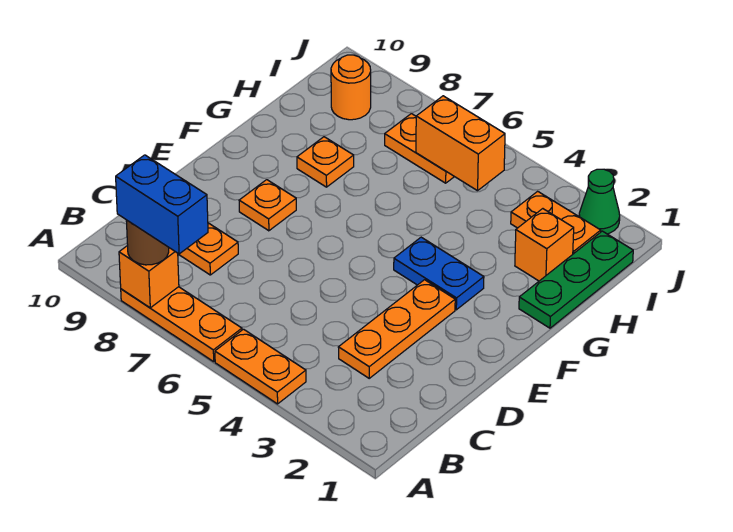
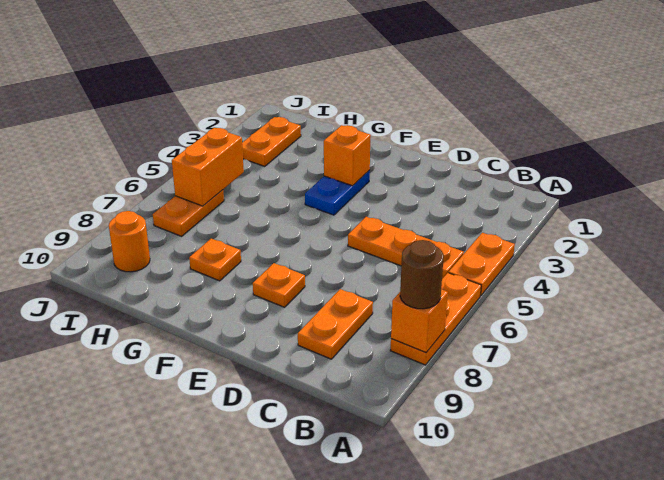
blue 1x2 brick [116,155,208,254] -> none
orange 1x3 plate [338,280,455,378] -> orange 1x3 plate moved to [348,217,464,279]
green 1x3 plate [519,231,633,328] -> none
orange 1x1 brick [515,209,574,281] -> orange 1x1 brick moved to [324,125,371,186]
green 1x1 cone [579,169,620,234] -> none

